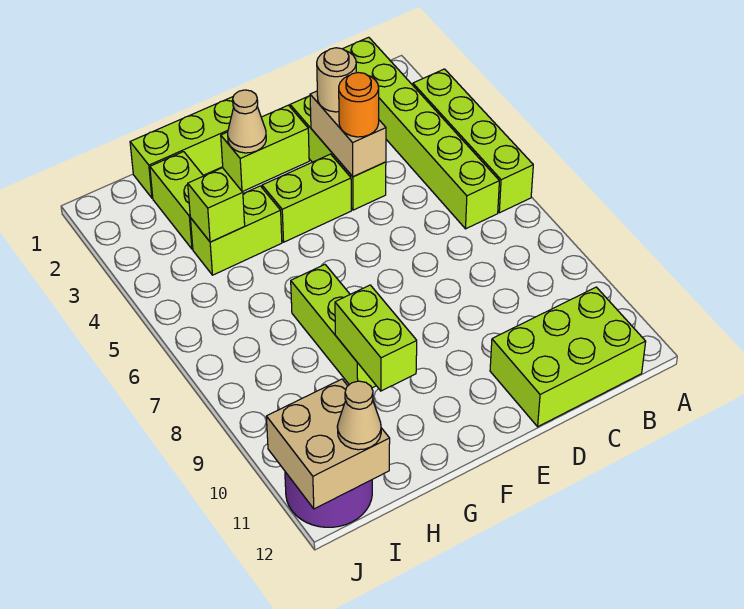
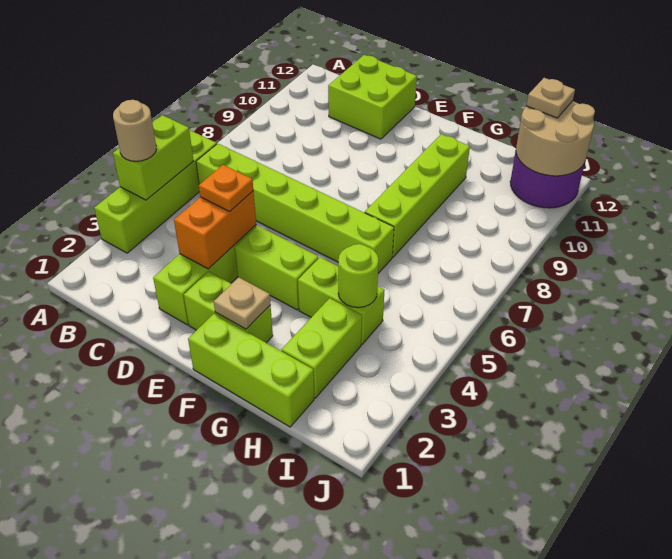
lime 1x6 brick [343,37,499,229] -> lime 1x6 brick turned to [196,144,394,273]
lime 2x3 brick [490,287,646,427] -> lime 2x2 brick [328,55,417,139]
tan 1x2 brick [310,91,386,177] -> orange 1x2 brick [174,191,256,269]
tan 1x1 round brick [317,48,356,112] -> tan 1x1 round brick moved to [113,100,157,161]
orange 1x1 round brick [339,73,379,137] -> orange 1x1 plate [199,165,253,211]
tan 1x1 cone [228,90,266,153] -> tan 1x1 plate [214,277,270,329]
lime 1x3 brick [291,265,376,388] -> lime 1x4 brick [365,134,470,257]
lime 1x2 brick [335,285,417,391] -> lime 1x2 brick moved to [113,115,193,200]
lime 1x1 brick [188,168,245,242] -> lime 1x1 round brick [338,244,379,308]
tan 2x2 brick [266,379,390,509] -> tan 2x2 round brick [516,101,595,176]
tan 1x1 cone [337,381,381,450] -> tan 1x1 plate [526,78,575,118]

